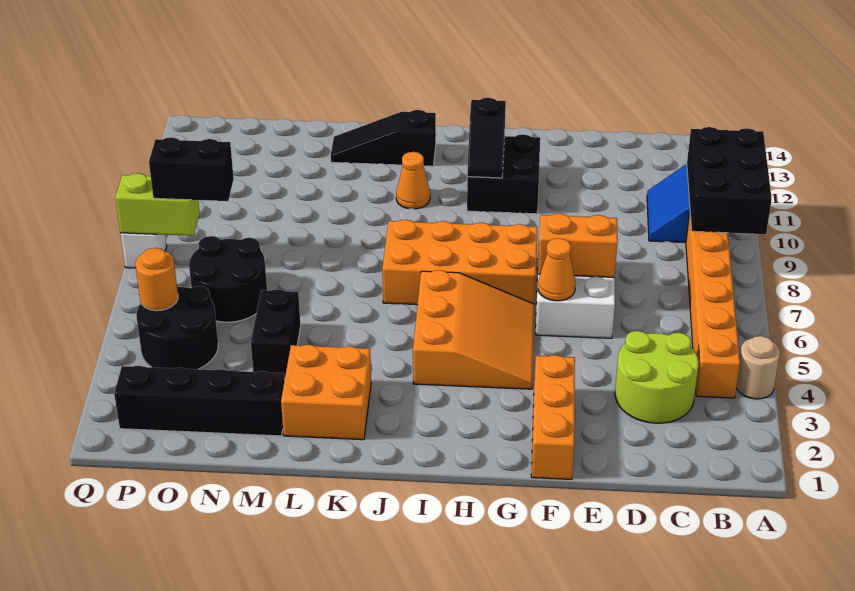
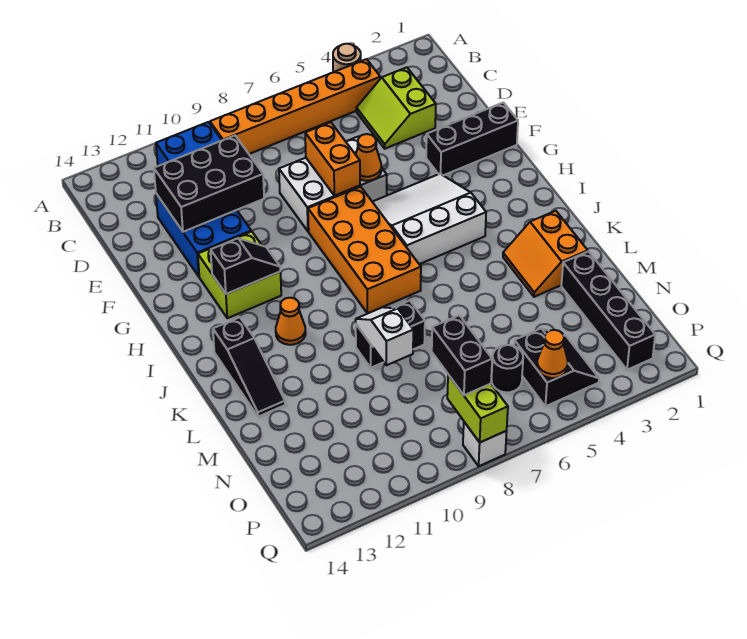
black 2x3 brick [687,127,772,234] -> black 2x3 brick moved to [154,136,264,232]
lime 2x2 round brick [615,331,699,423] -> lime 2x2 slope [356,67,436,149]
none -> blue 2x3 brick [156,194,251,276]
orange 1x3 brick [531,355,575,479] -> black 1x3 brick [426,103,518,176]
orange 3x3 slope [413,270,535,389] -> white 3x3 slope [373,174,486,264]
black 2x2 brick [467,134,540,214] -> lime 2x2 brick [198,231,281,318]
orange 2x2 brick [281,345,371,440] -> orange 2x2 slope [503,211,588,297]
none -> white 1x2 slope [356,307,413,365]
black 1x2 brick [251,289,301,379] -> black 1x2 brick moved to [356,301,425,368]
black 2x2 round brick [189,236,267,322] -> black 1x1 round brick [492,345,523,392]
black 2x2 round brick [136,286,218,369] -> black 2x2 slope [514,328,599,406]
orange 1x1 round brick [135,248,178,311] -> orange 1x1 cone [537,330,568,378]

